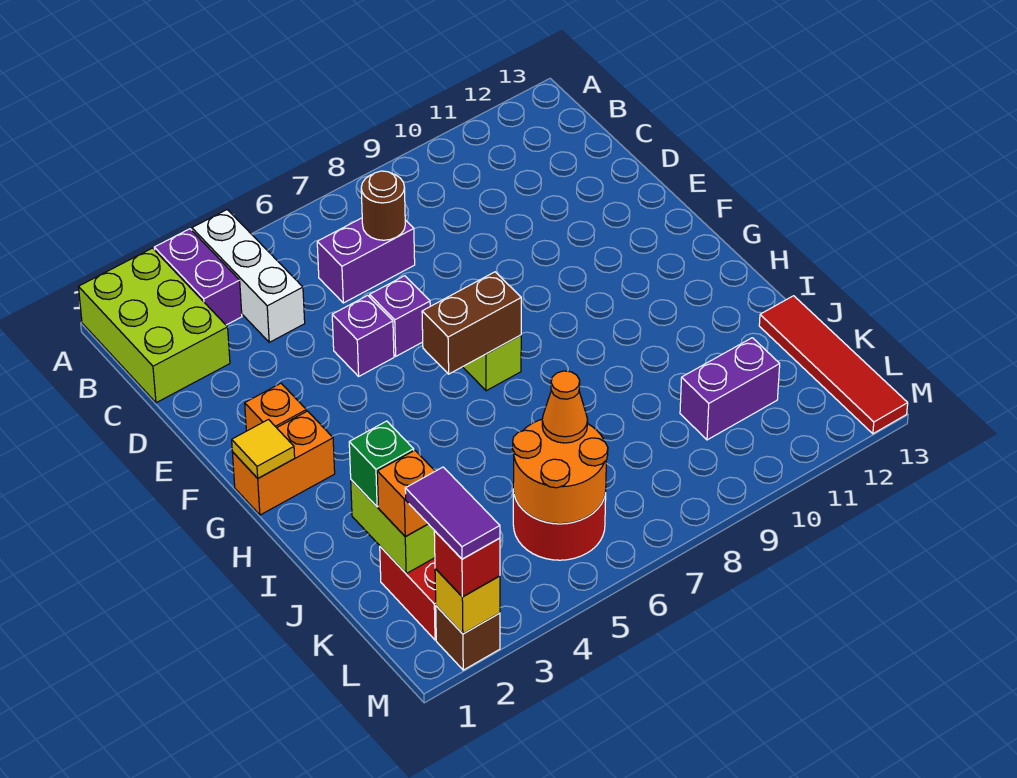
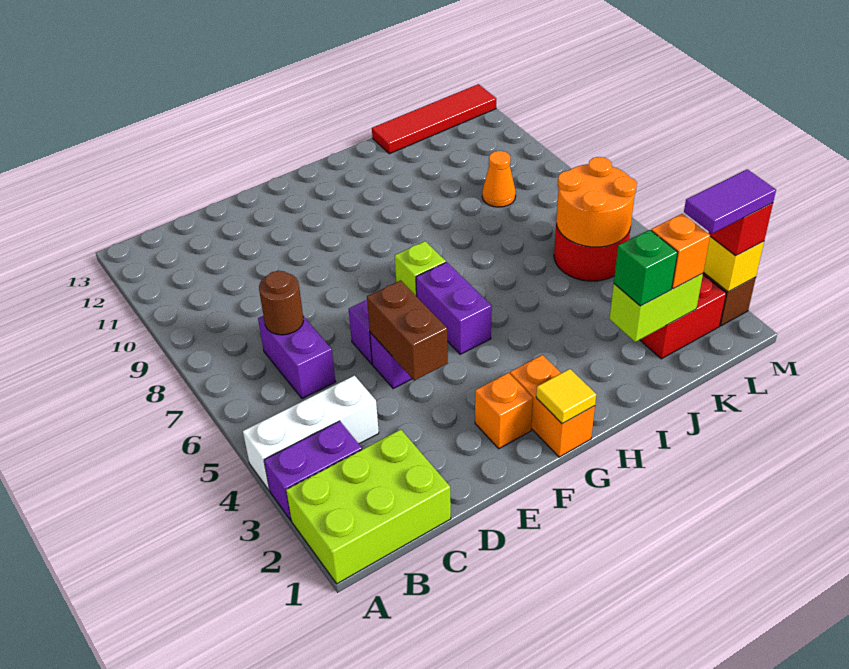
brown 1x2 brick [422,272,521,374] -> brown 1x2 brick moved to [367,281,448,380]
orange 1x1 cone [542,371,588,443] -> orange 1x1 cone moved to [482,151,516,207]
purple 1x2 brick [680,338,780,440] -> purple 1x2 brick moved to [416,262,492,354]

